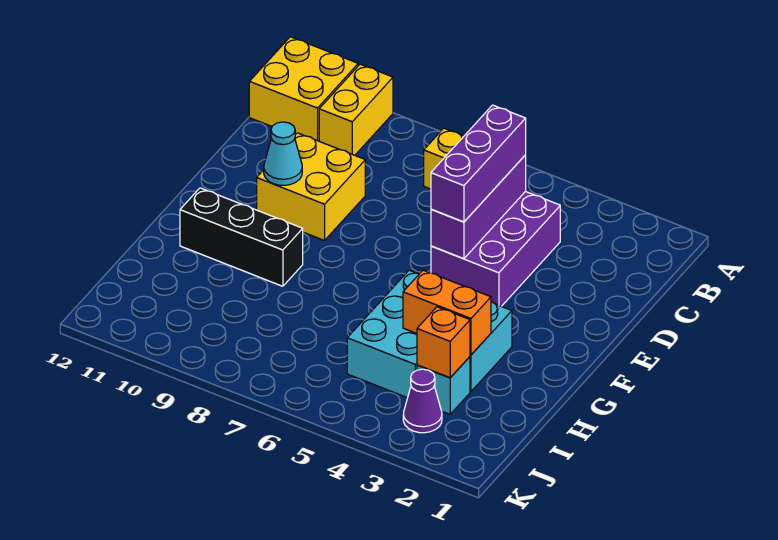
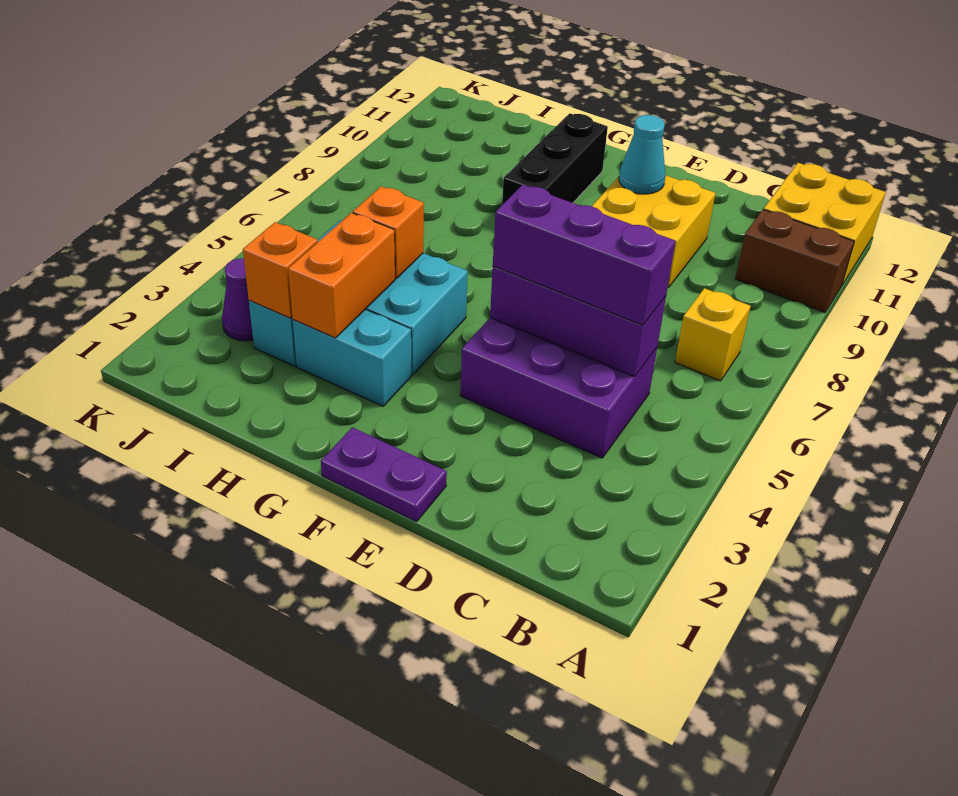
yellow 1x2 brick [319,64,393,155] -> brown 1x2 brick [735,209,854,313]
none -> purple 1x2 plate [321,427,447,522]
none -> orange 1x1 brick [353,186,424,279]

